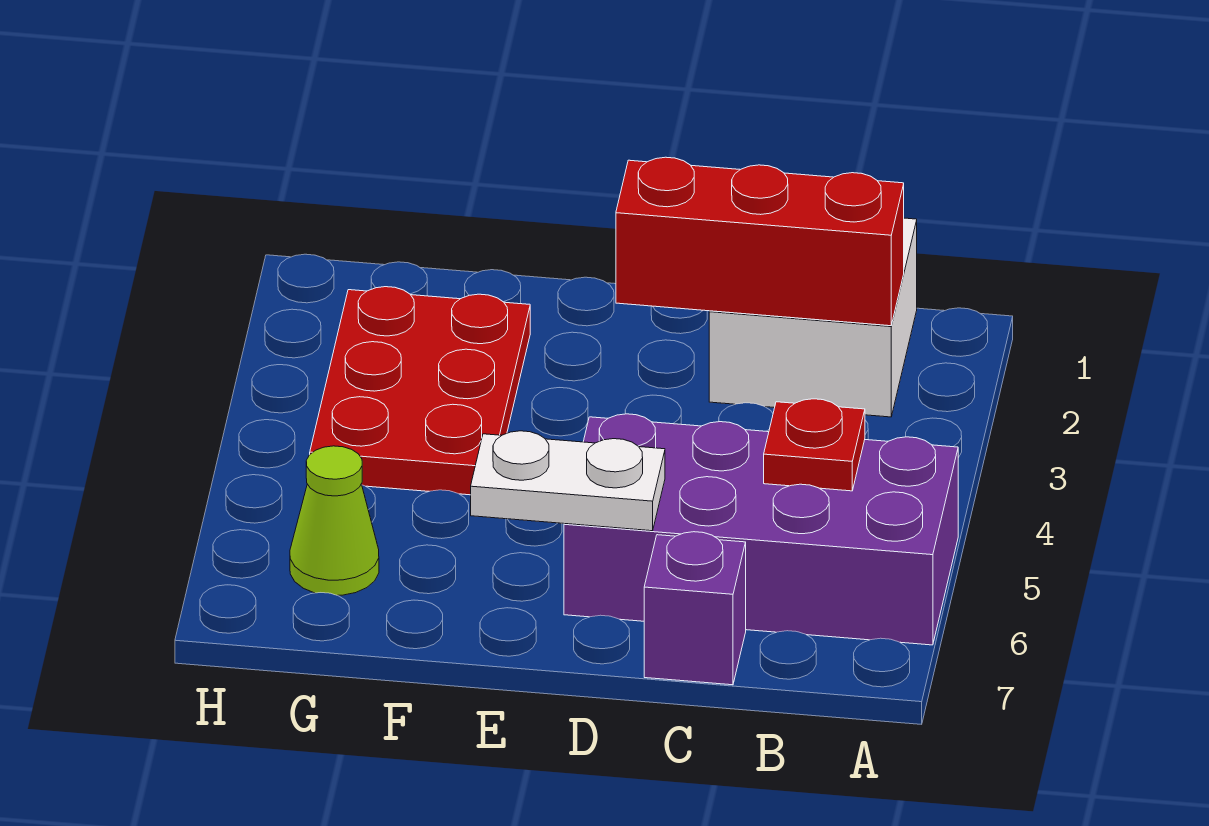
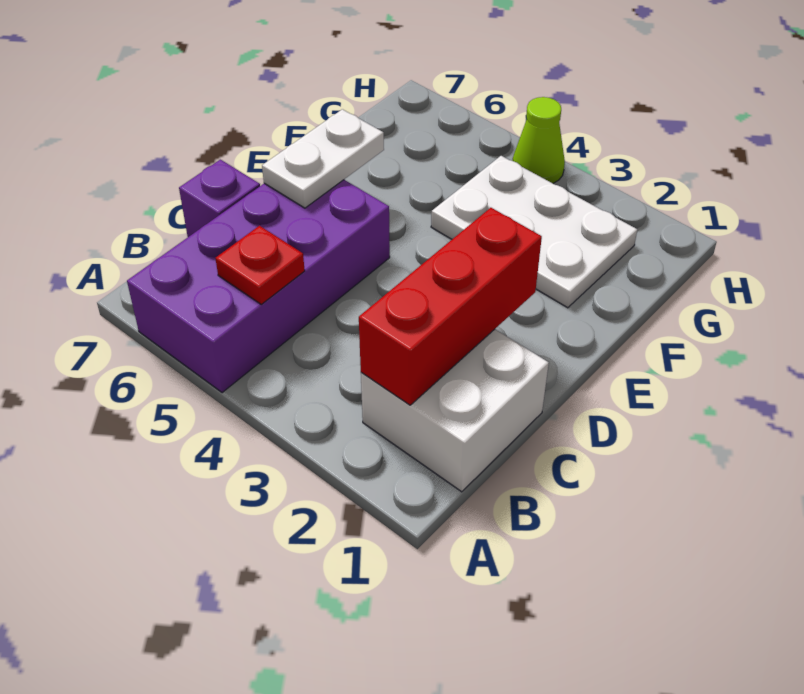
red 2x3 plate [310,287,530,495] -> white 2x3 plate [431,156,637,308]
lime 1x1 cone [290,446,379,595] -> lime 1x1 cone moved to [512,97,565,183]

